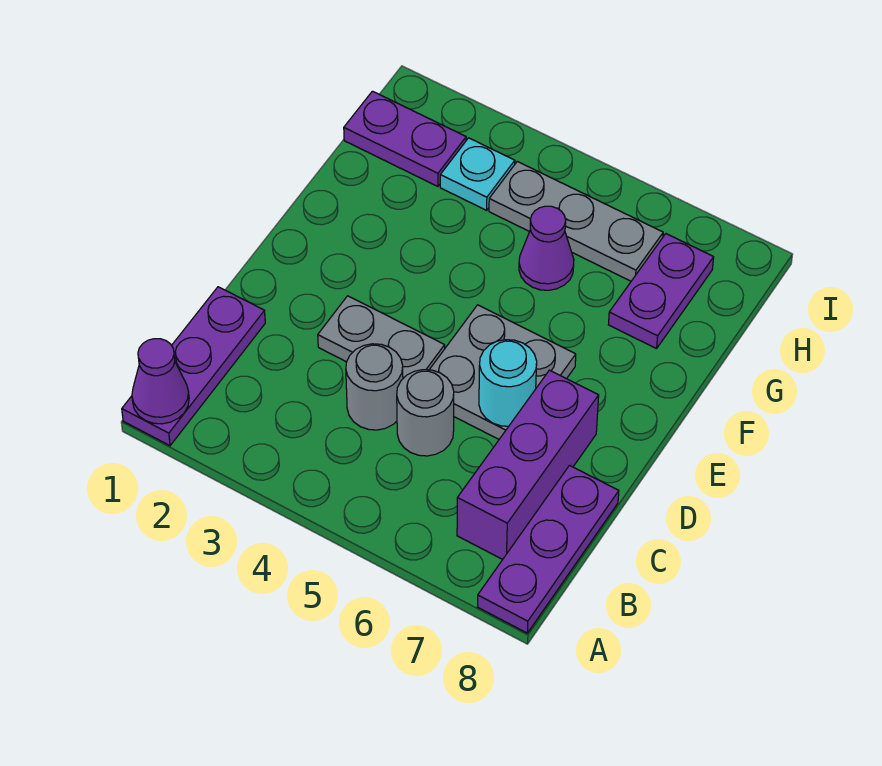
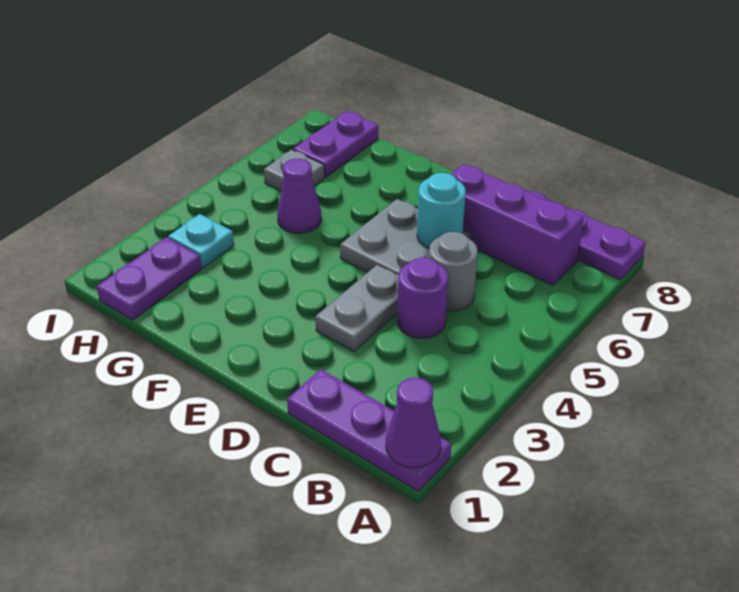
grey 1x1 round brick [346,344,403,430] -> purple 1x1 round brick [397,258,448,338]
purple 1x2 plate [608,234,714,349] -> purple 1x2 plate turned to [293,111,378,177]
grey 1x3 plate [489,162,663,281] -> grey 1x1 plate [264,150,324,191]

